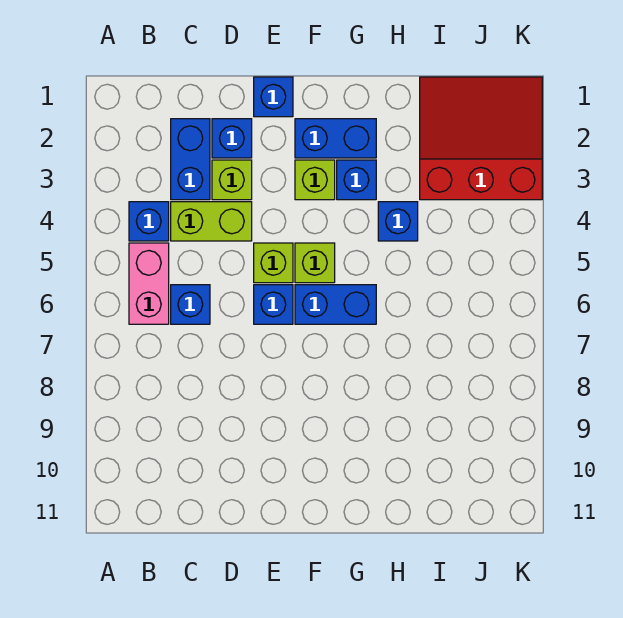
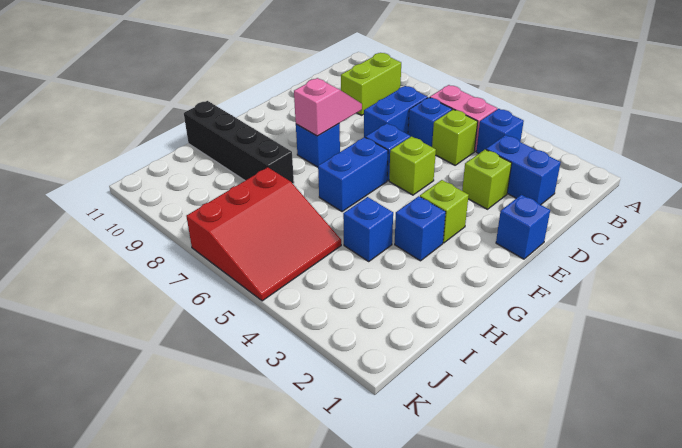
lime 1x2 brick [171,202,252,241] -> lime 1x2 brick moved to [341,53,401,115]
blue 1x1 brick [212,119,252,158] -> blue 1x1 brick moved to [296,124,340,167]
none -> pink 1x2 slope [294,78,362,136]
blue 1x2 brick [295,119,376,158] -> blue 1x2 brick moved to [364,86,428,137]
lime 1x1 brick [295,243,335,283] -> lime 1x1 brick moved to [432,109,478,165]
none -> black 1x4 brick [184,101,294,184]
red 3x3 slope [420,77,542,200] -> red 3x3 slope moved to [186,167,341,301]

